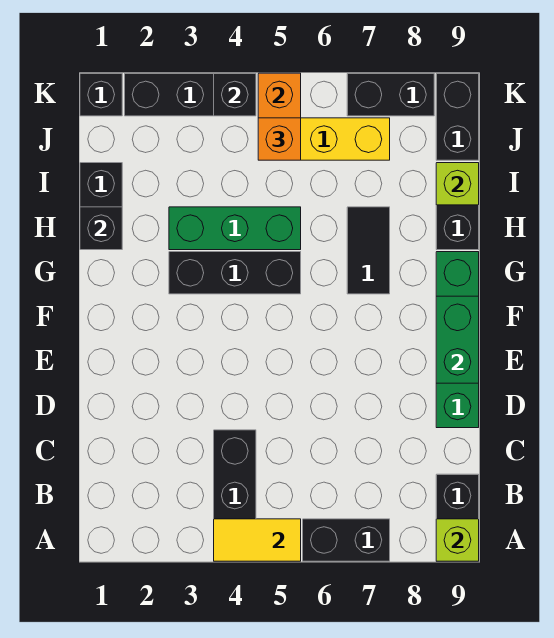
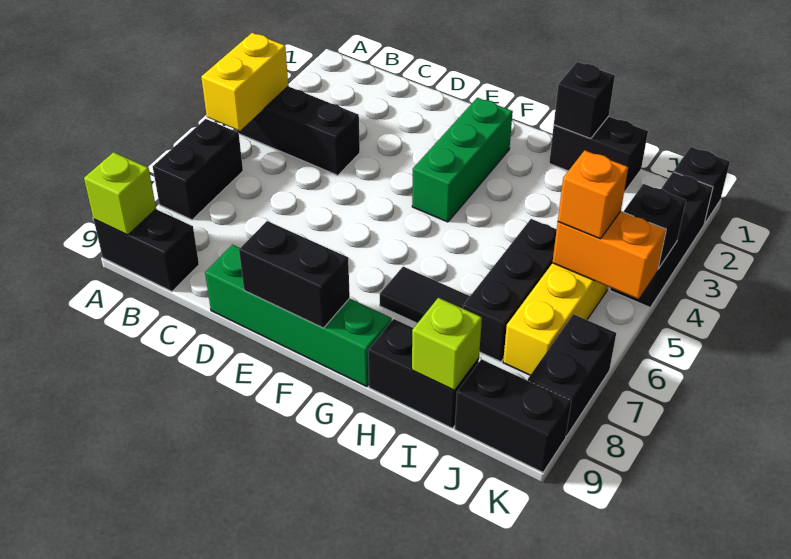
yellow 1x2 tile [214,519,301,561] -> yellow 1x2 brick [201,33,288,131]
green 1x2 brick [436,296,479,383] -> black 1x2 brick [239,221,350,328]
black 1x3 brick [169,252,301,294] -> black 1x3 brick moved to [463,219,557,362]
green 1x3 brick [169,207,301,250] -> green 1x3 brick moved to [412,98,513,222]

